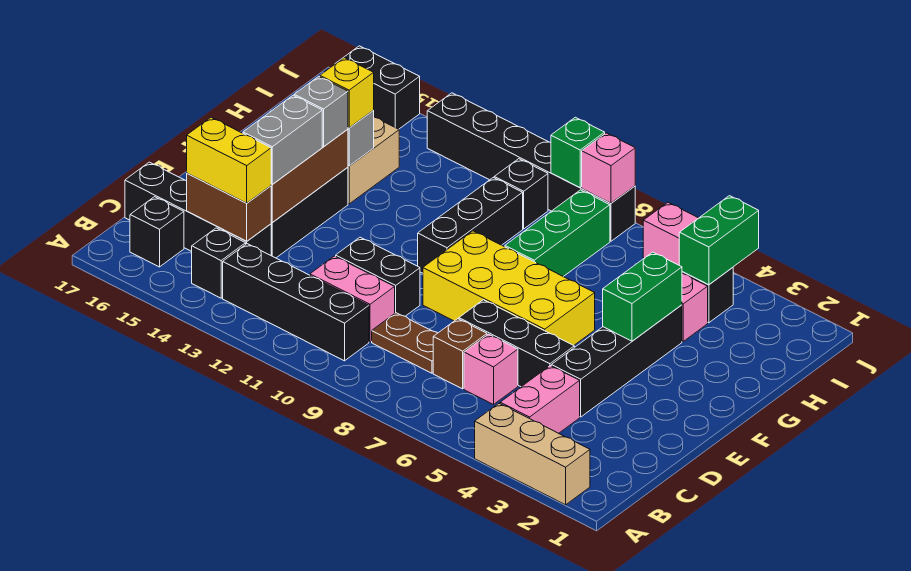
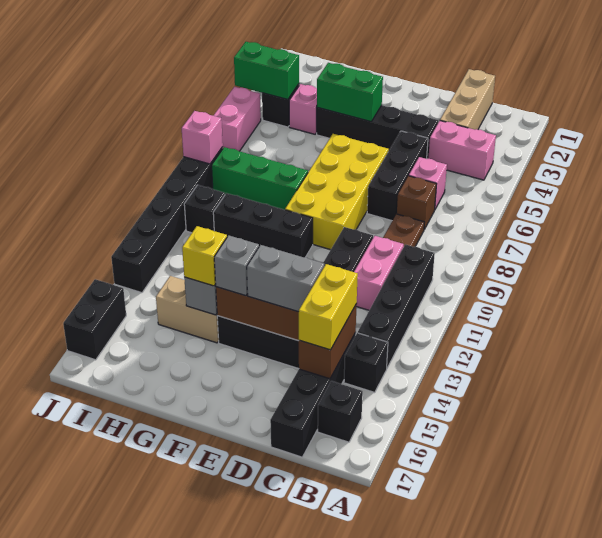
tan 1x3 brick [475,403,590,505] -> tan 1x3 brick moved to [440,69,495,130]
green 1x1 brick [551,117,605,188] -> none

